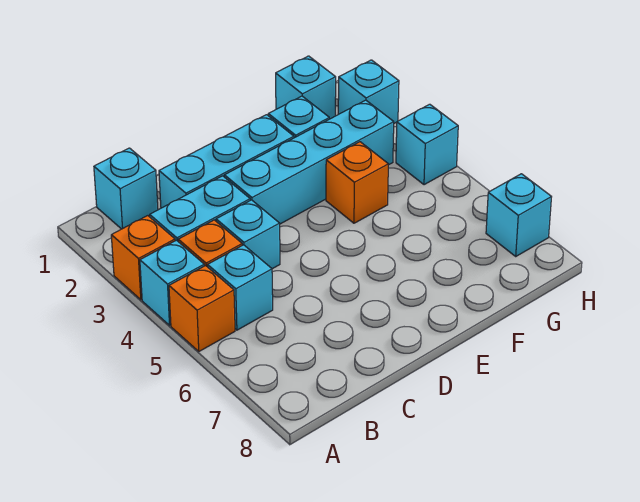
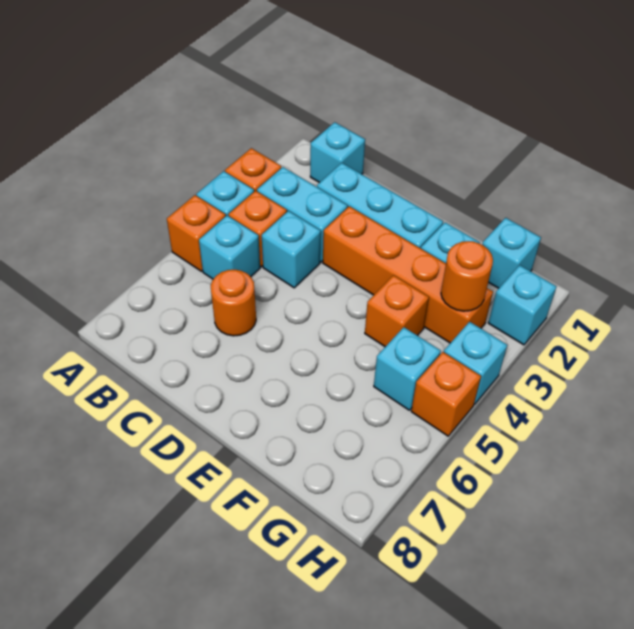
none -> orange 1x1 round brick [211,270,256,336]
cyan 1x4 brick [224,100,394,224] -> orange 1x4 brick [323,206,493,343]
none -> orange 1x1 round brick [441,241,493,311]
none -> orange 1x1 brick [411,352,481,436]
cyan 1x1 brick [486,174,551,256] -> cyan 1x1 brick moved to [374,327,441,410]

